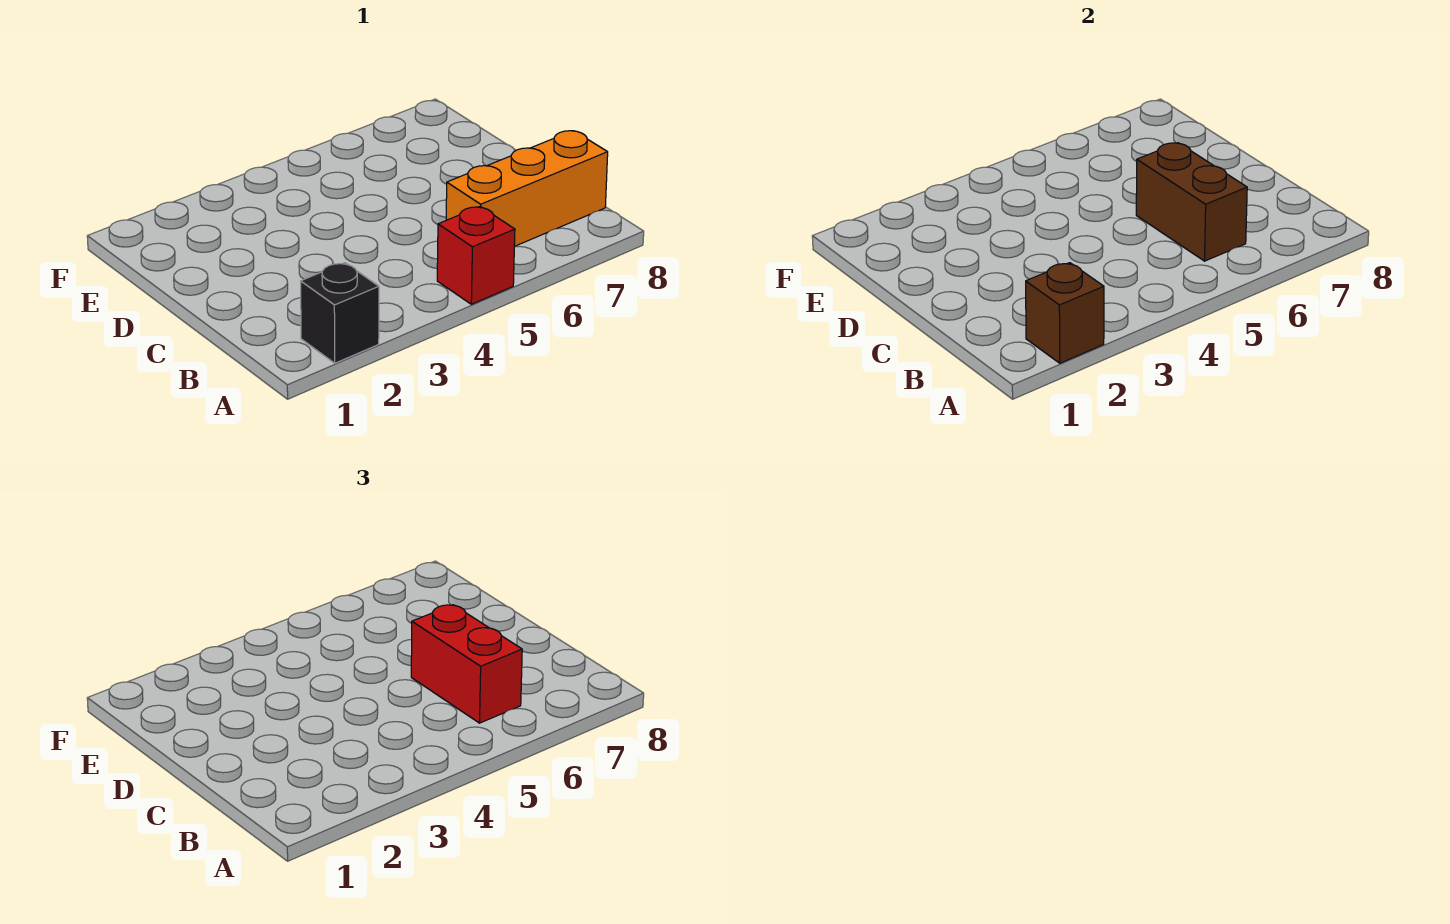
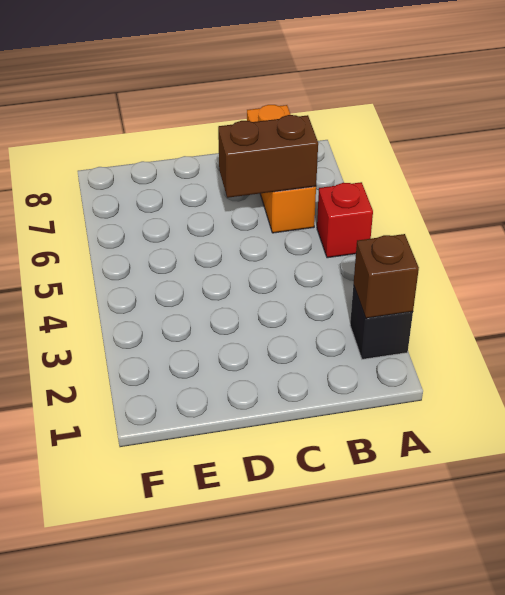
red 1x2 brick [411,605,522,723] -> none

